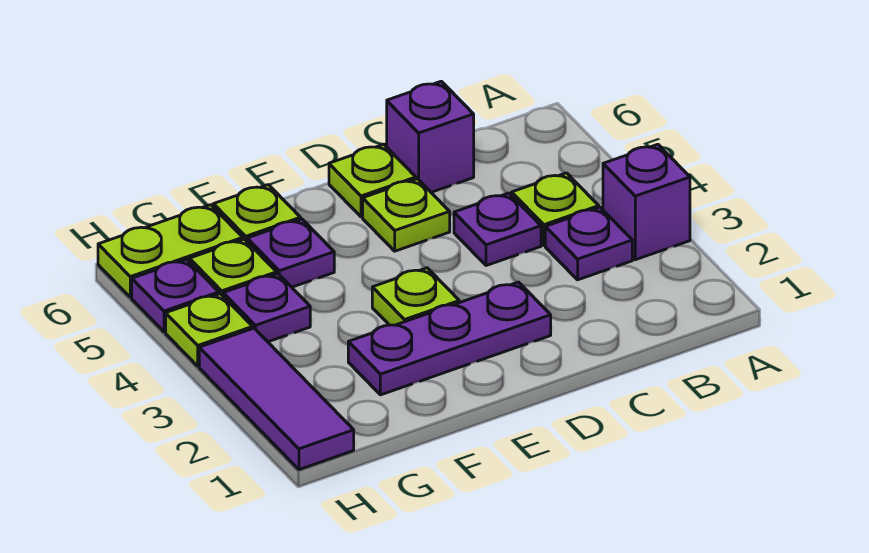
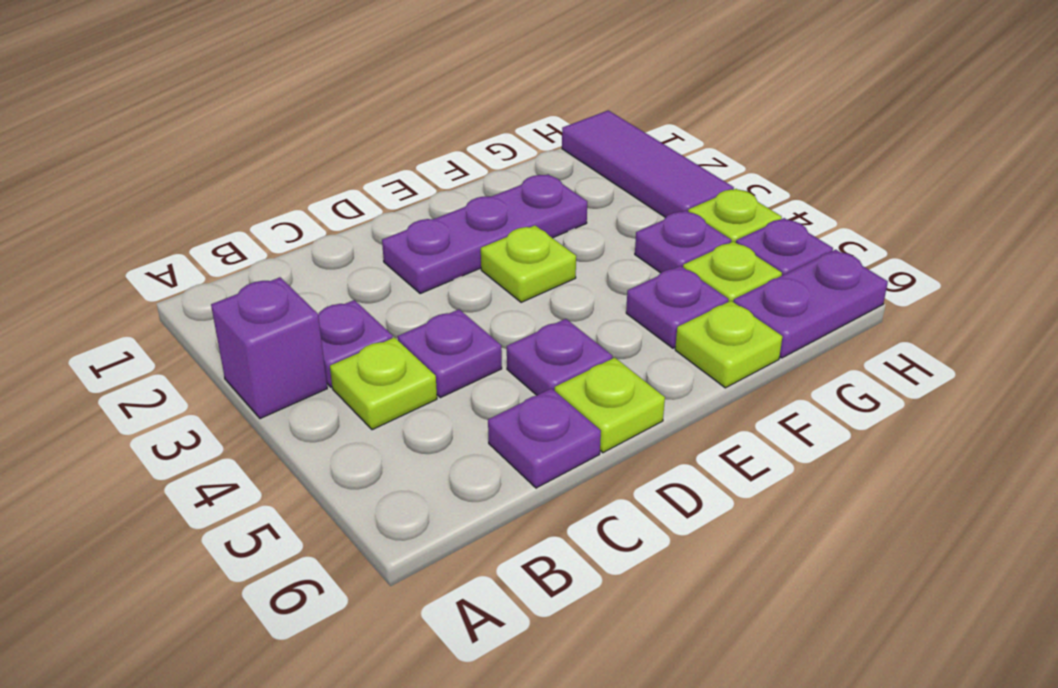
purple 1x1 brick [387,81,474,192] -> purple 1x1 plate [488,389,601,488]
lime 1x1 plate [363,179,450,251] -> purple 1x1 plate [507,319,612,395]
lime 1x2 plate [98,205,243,297] -> purple 1x2 plate [733,250,888,358]

